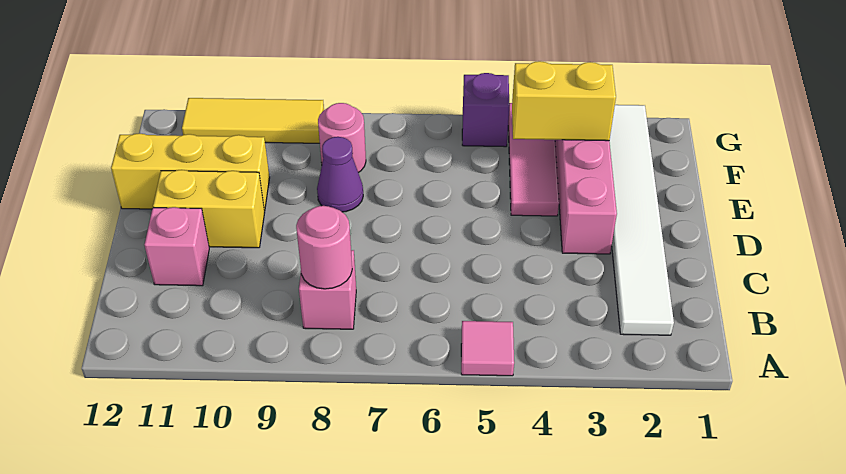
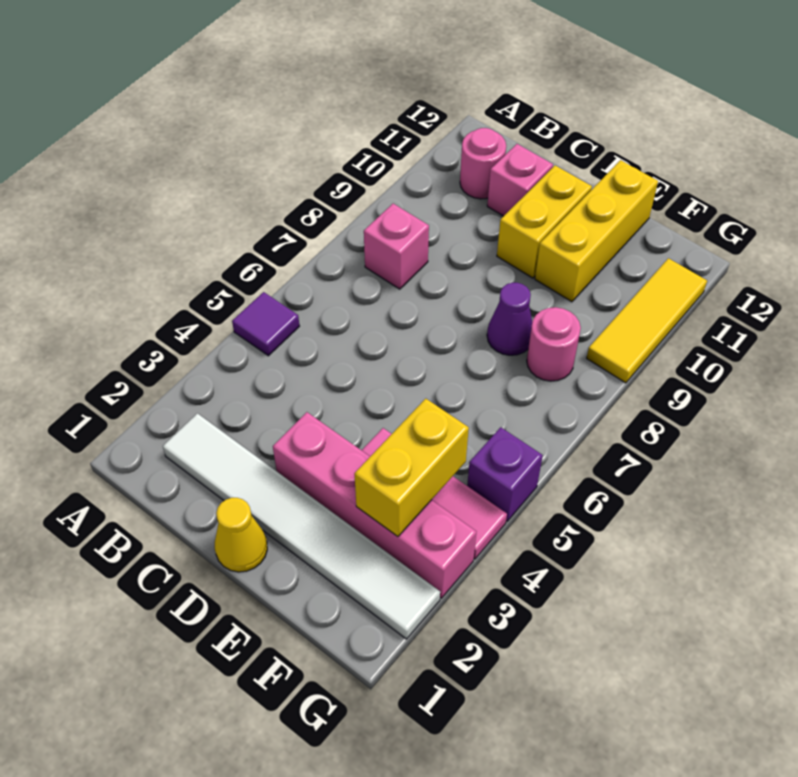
pink 1x1 tile [461,321,514,376] -> purple 1x1 tile [232,292,299,356]
pink 1x1 round brick [296,206,352,289] -> pink 1x1 round brick moved to [460,128,506,199]
none -> yellow 1x1 cone [215,498,267,572]

